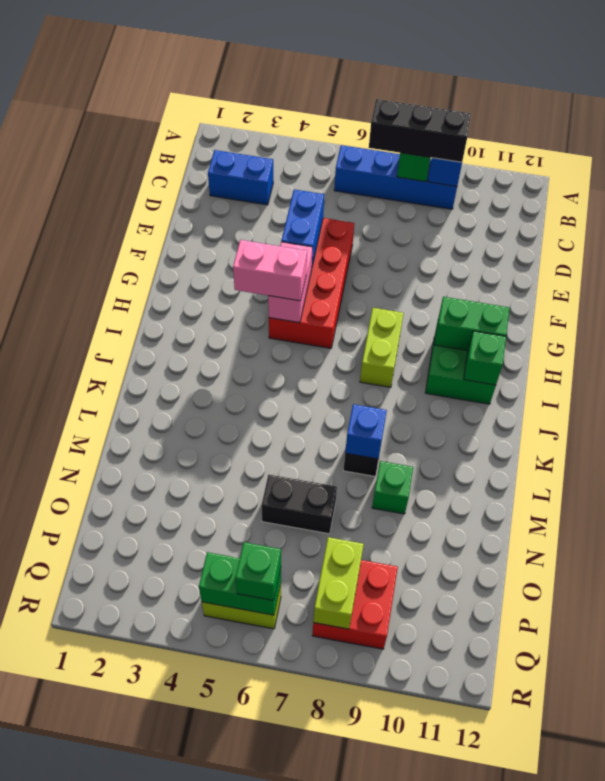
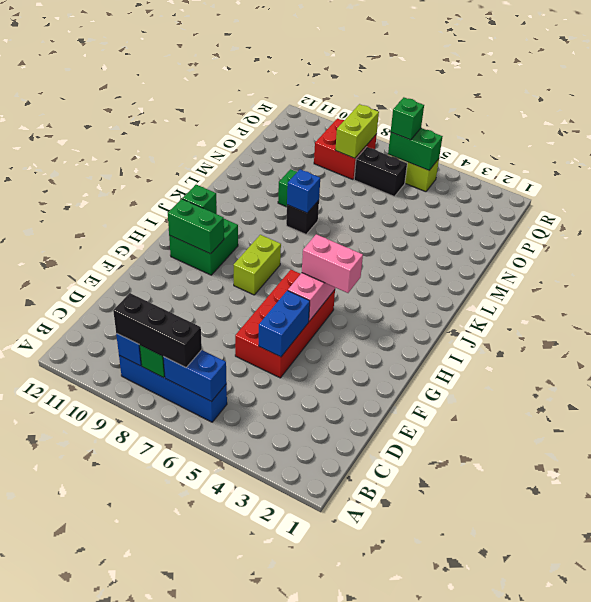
blue 1x2 brick [208,150,273,205] -> blue 1x2 brick moved to [163,350,227,402]
black 1x2 brick [261,474,337,534] -> black 1x2 brick moved to [354,147,407,197]

